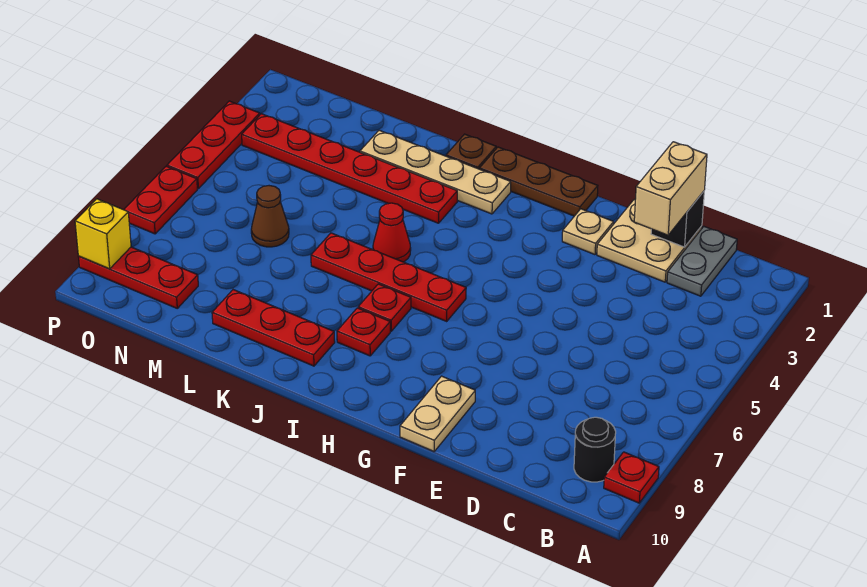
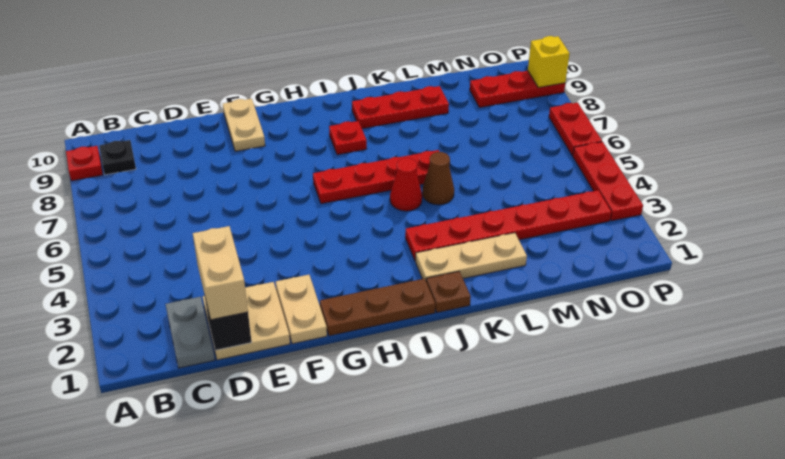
black 1x1 round brick [574,417,616,482] -> black 1x1 plate [99,140,136,175]
tan 1x1 plate [562,209,614,255] -> tan 1x2 plate [276,275,327,344]
tan 1x4 plate [360,130,511,214] -> tan 1x3 plate [416,233,527,280]
red 1x1 plate [358,284,411,331] -> none
brown 1x1 cone [251,186,289,247] -> brown 1x1 cone moved to [422,152,454,205]

